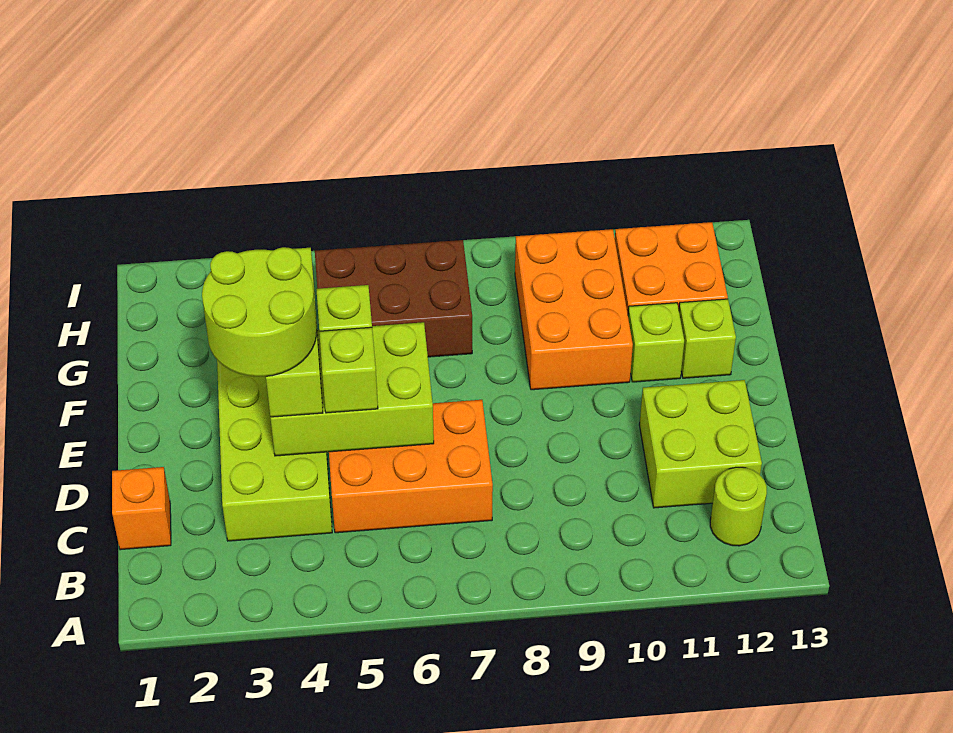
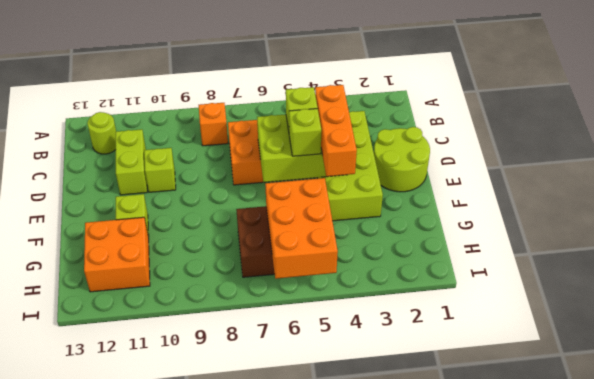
orange 1x1 brick [112,467,171,550] -> orange 1x1 brick moved to [199,103,228,146]
lime 2x2 brick [639,380,762,508] -> lime 1x2 brick [116,129,147,195]
lime 2x2 round brick [202,247,317,377] -> lime 2x2 round brick moved to [374,127,430,192]
lime 1x3 brick [266,248,323,417] -> orange 1x3 brick [315,85,357,177]
orange 2x3 brick [515,229,633,390] -> orange 2x3 brick moved to [265,178,338,279]
lime 1x1 brick [679,299,736,378] -> lime 1x1 brick moved to [144,148,176,192]

